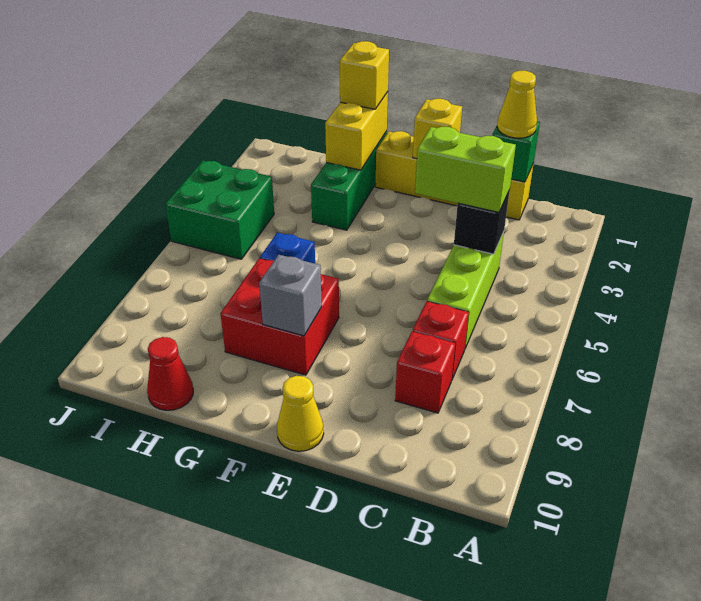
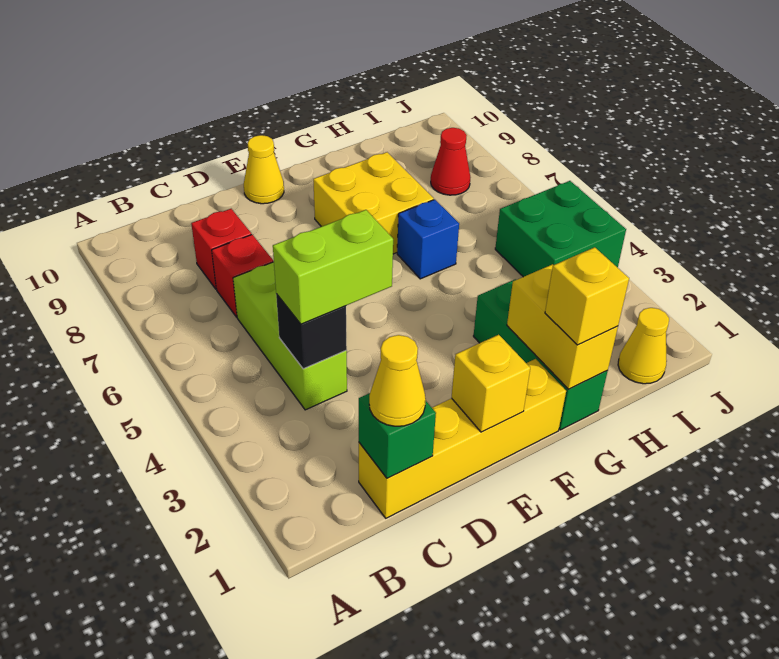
red 2x2 brick [220,258,339,375] -> yellow 2x2 brick [313,152,434,254]
grey 1x1 brick [259,255,322,336] -> none
red 1x1 cone [147,337,193,410] -> red 1x1 cone moved to [431,128,470,195]
none -> yellow 1x1 cone [618,308,669,384]

